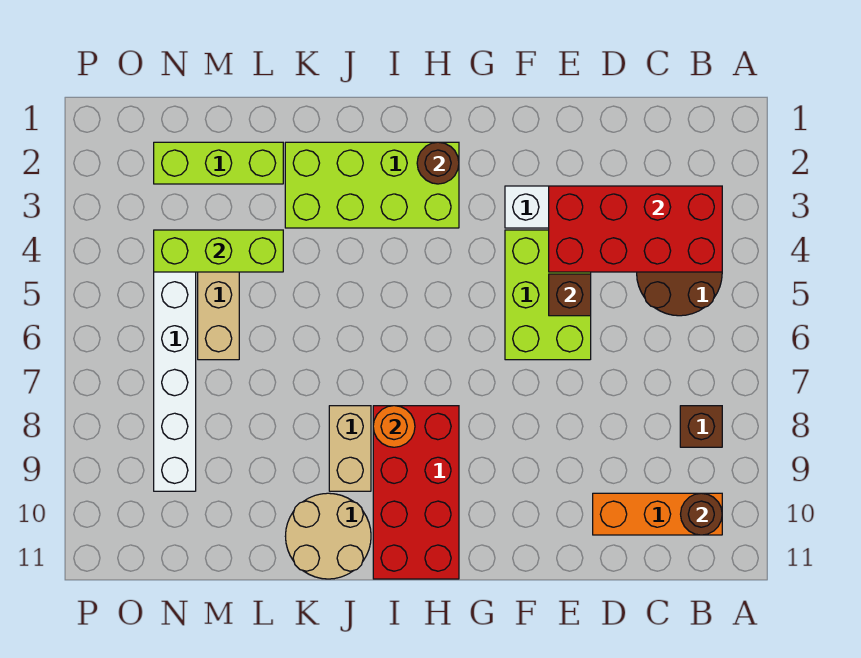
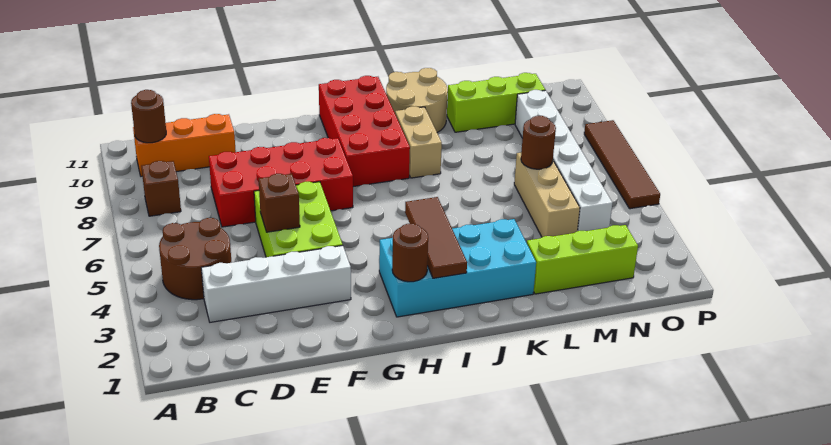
red 2x4 brick [549,186,722,272] -> red 2x4 brick moved to [209,138,353,227]
lime 2x4 brick [285,142,459,228] -> cyan 2x4 brick [379,219,536,317]
none -> brown 1x3 tile [405,197,467,278]
orange 1x1 round brick [373,406,415,447] -> none
lime 1x3 brick [154,230,283,272] -> lime 1x3 brick moved to [447,73,545,132]
none -> brown 1x1 round brick [521,116,556,169]
none -> brown 1x4 tile [584,120,660,209]

